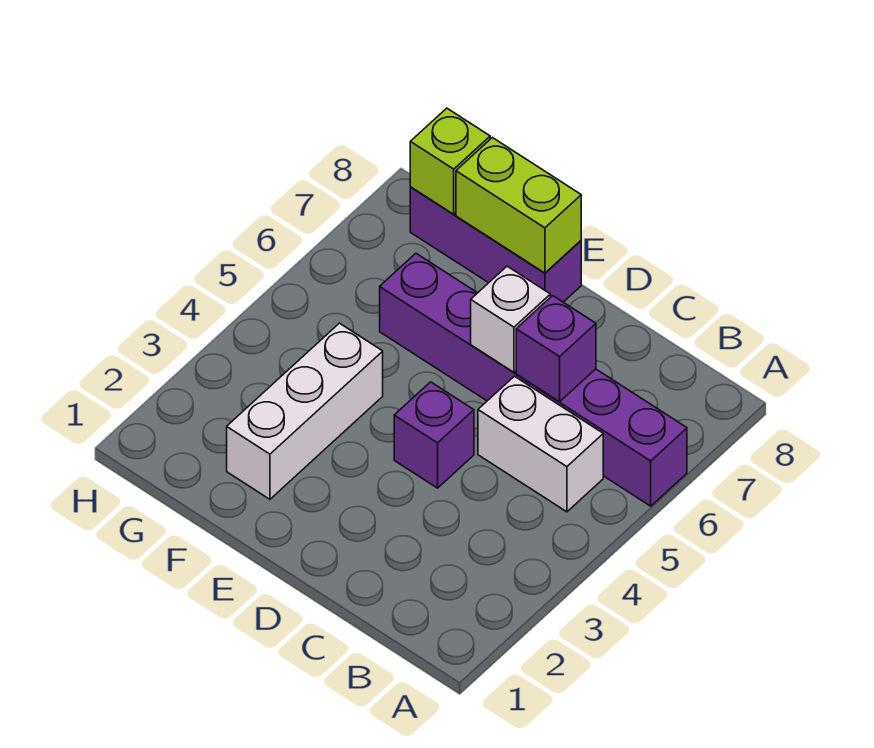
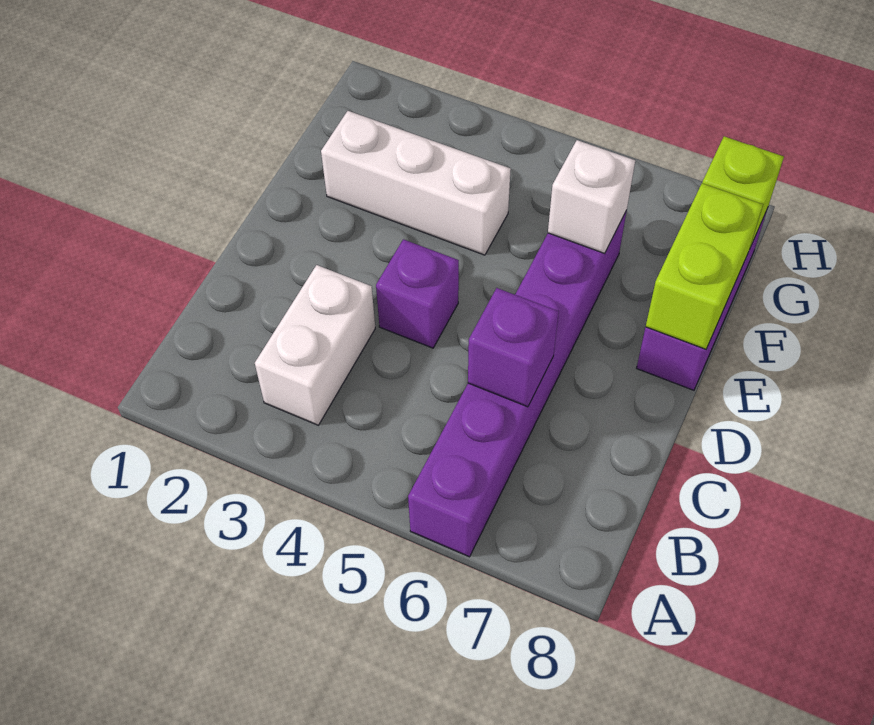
white 1x2 brick [478,376,603,512] -> white 1x2 brick moved to [255,265,375,425]
white 1x1 brick [471,266,550,372] -> white 1x1 brick moved to [548,140,635,253]

